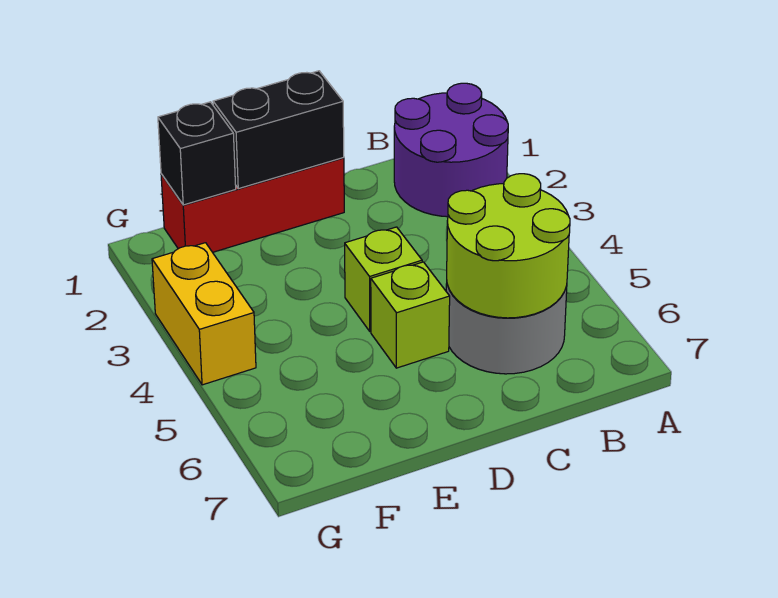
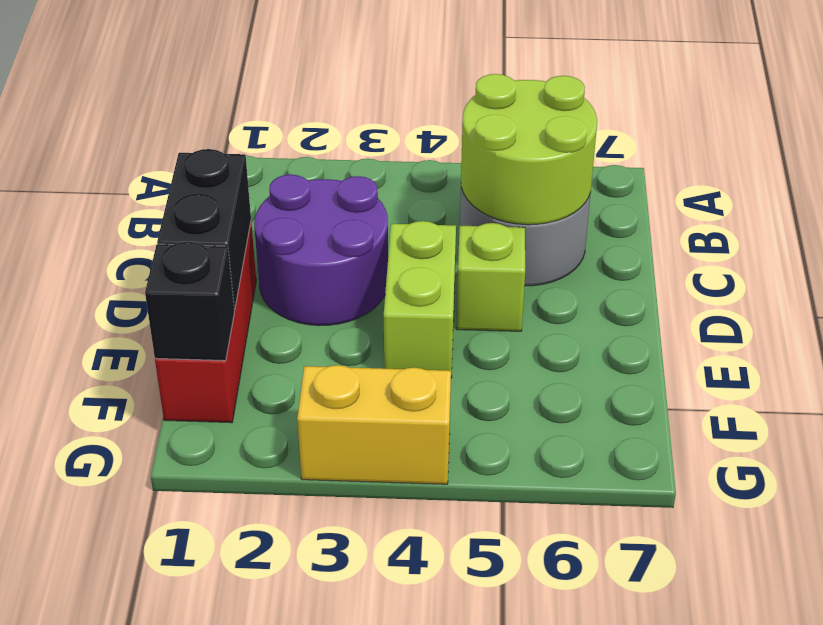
purple 2x2 round brick [394,83,508,217] -> purple 2x2 round brick moved to [254,175,388,326]
lime 1x1 brick [345,227,422,332] -> lime 1x2 brick [384,221,456,378]

